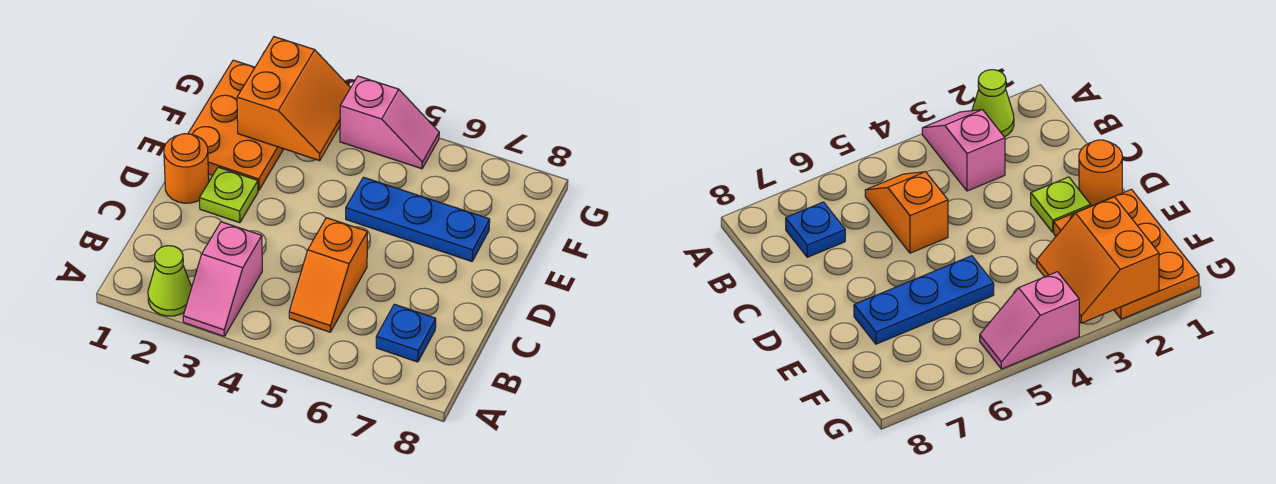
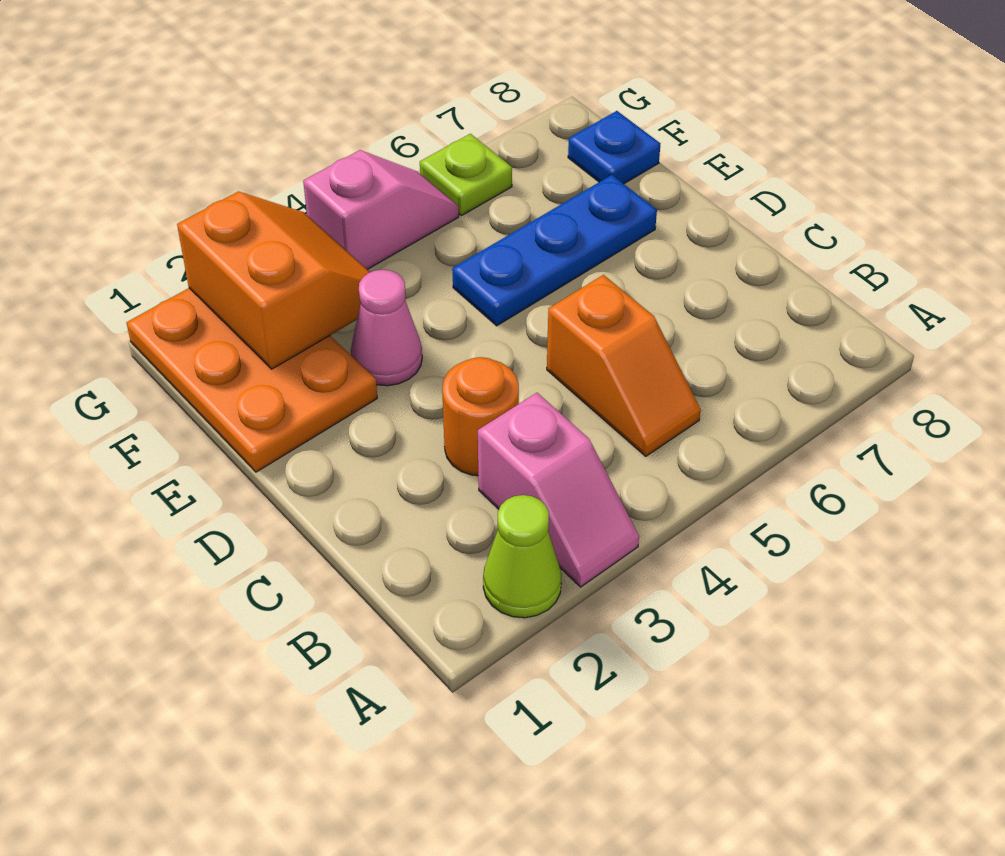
blue 1x1 plate [376,304,436,362] -> blue 1x1 plate moved to [568,111,660,184]
orange 1x1 round brick [164,134,209,203] -> orange 1x1 round brick moved to [442,357,519,476]
lime 1x1 plate [200,167,258,223] -> lime 1x1 plate moved to [420,134,512,216]
none -> pink 1x1 cone [351,270,422,386]

